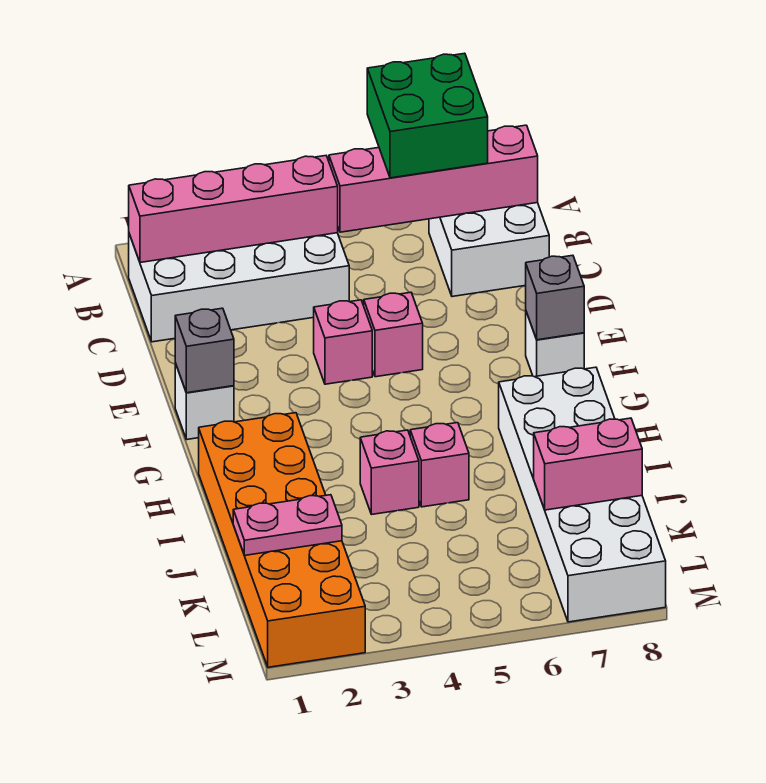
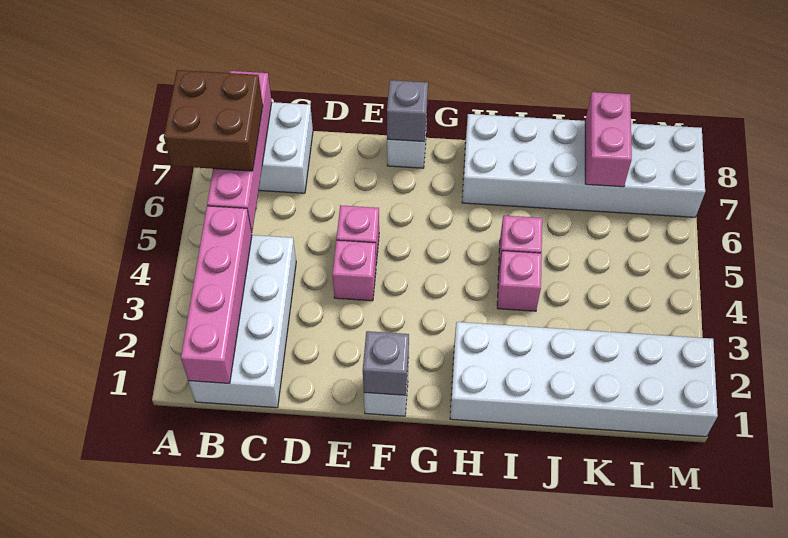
green 2x2 brick [367,53,488,178] -> brown 2x2 brick [164,70,263,171]
orange 2x6 brick [199,413,365,667] -> white 2x6 brick [450,322,718,437]
pink 1x2 plate [233,495,342,555] -> none

